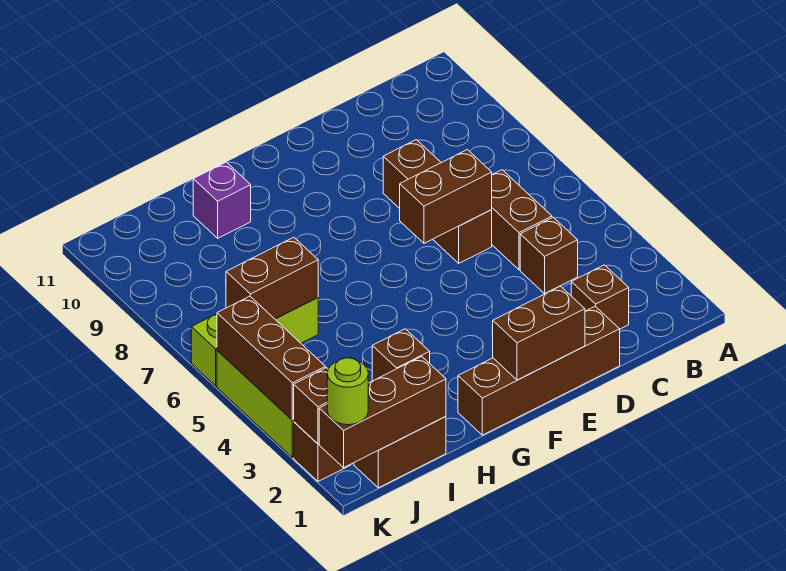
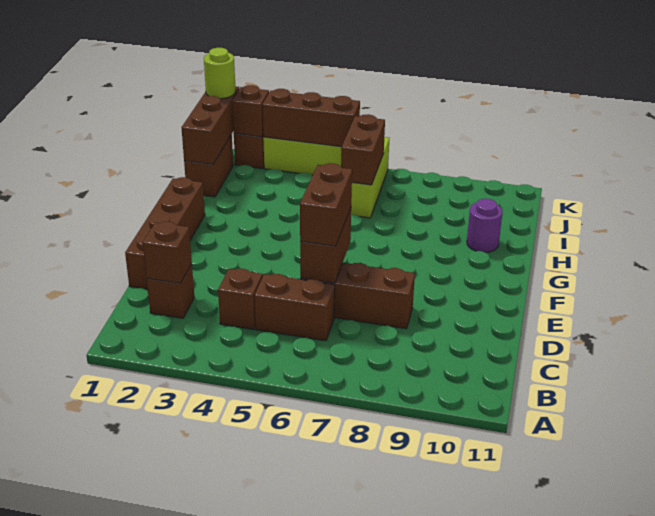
brown 1x2 brick [492,286,585,380] -> brown 1x2 brick moved to [300,163,352,246]
brown 1x1 brick [372,329,430,381] -> brown 1x1 brick moved to [143,222,192,283]
purple 1x1 brick [193,162,251,238] -> purple 1x1 round brick [467,199,502,253]

